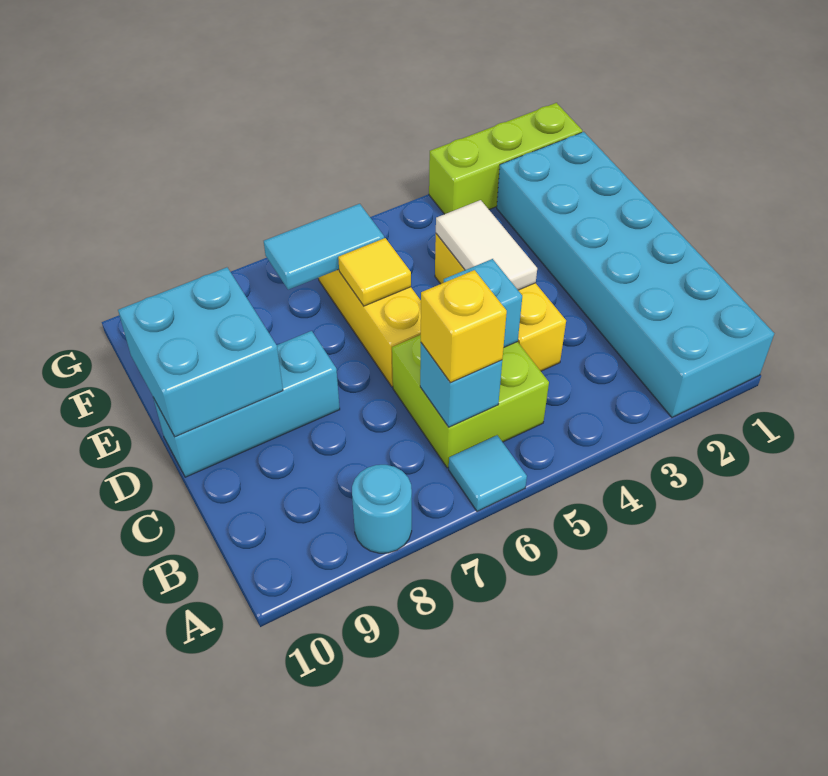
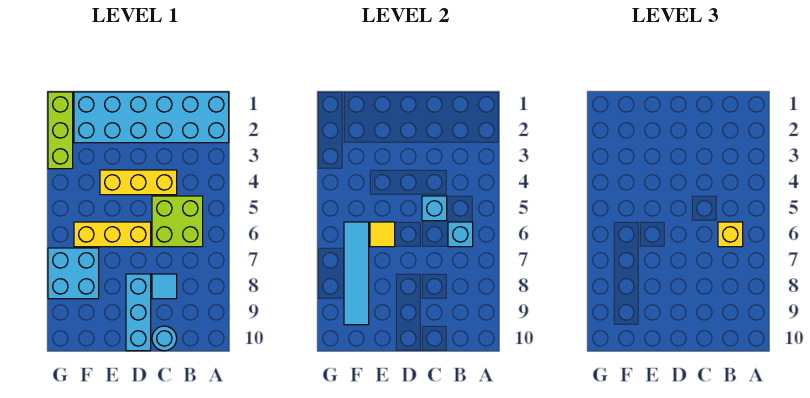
cyan 1x1 tile [449,435,527,511] -> cyan 1x1 tile moved to [152,274,177,299]
cyan 1x1 round brick [352,465,412,553] -> cyan 1x1 round brick moved to [152,326,177,351]
white 1x2 tile [436,200,537,290] -> none
cyan 2x2 brick [118,267,283,437] -> cyan 2x2 brick moved to [48,248,99,299]
cyan 1x2 tile [264,204,384,290] -> cyan 1x4 tile [344,222,369,325]

